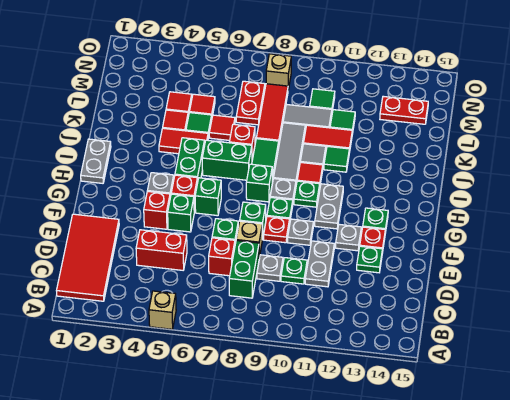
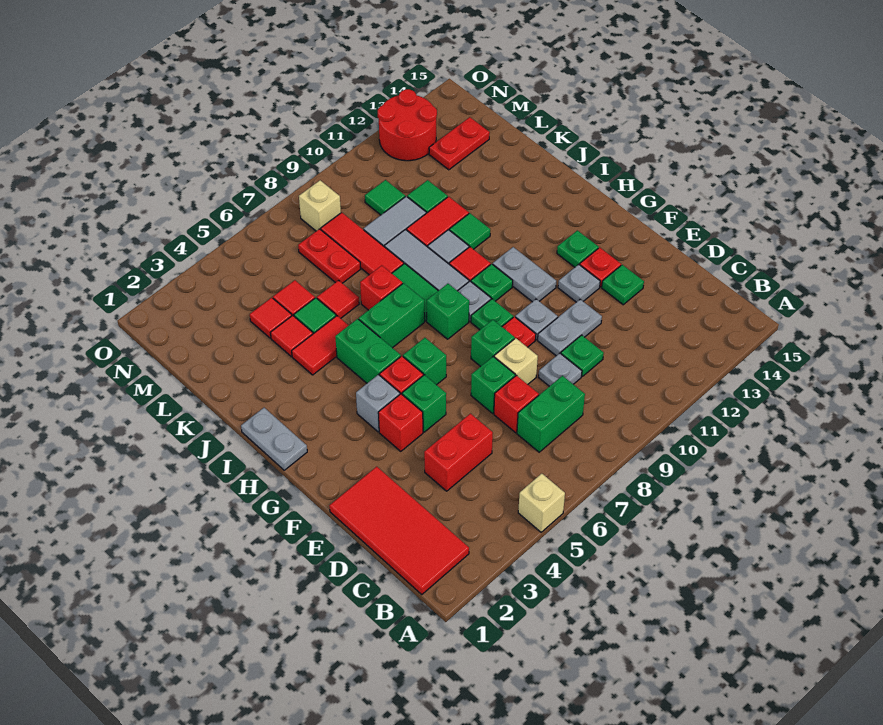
green 1x2 brick [229,241,259,298] -> green 1x2 brick turned to [517,376,585,452]
grey 1x2 plate [305,241,334,287] -> grey 1x2 plate turned to [538,299,602,356]
none -> red 2x2 round brick [378,89,437,161]

